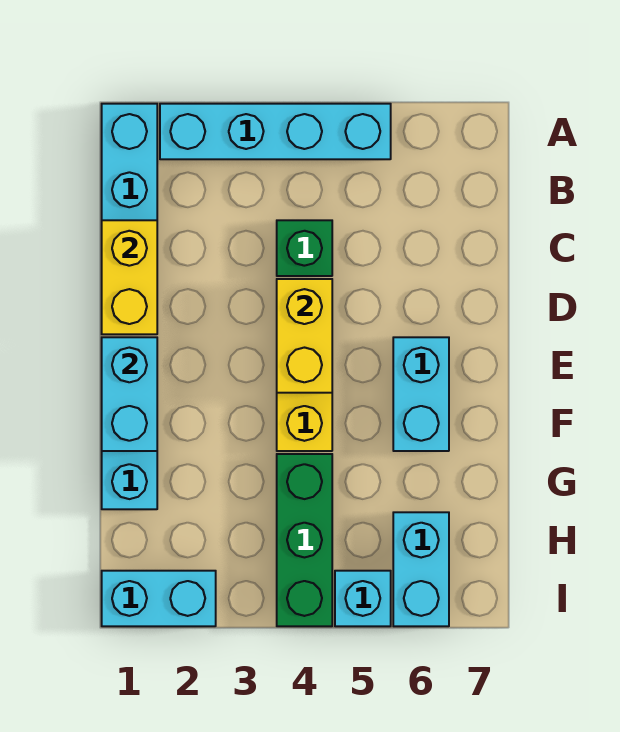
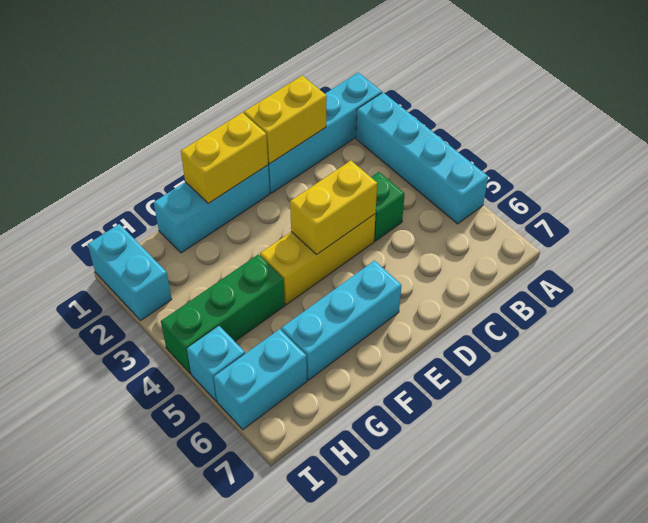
cyan 1x2 brick [102,337,157,451] -> yellow 1x2 brick [181,113,268,203]
cyan 1x2 brick [393,337,449,451] -> cyan 1x3 brick [281,261,401,380]

